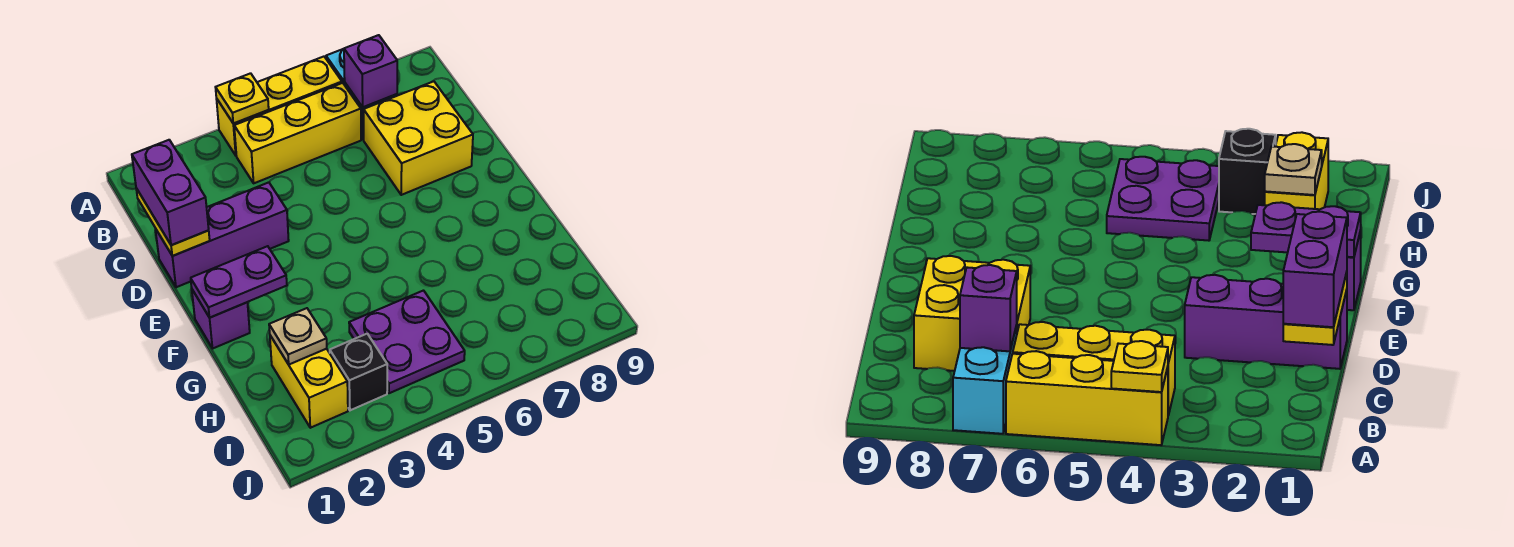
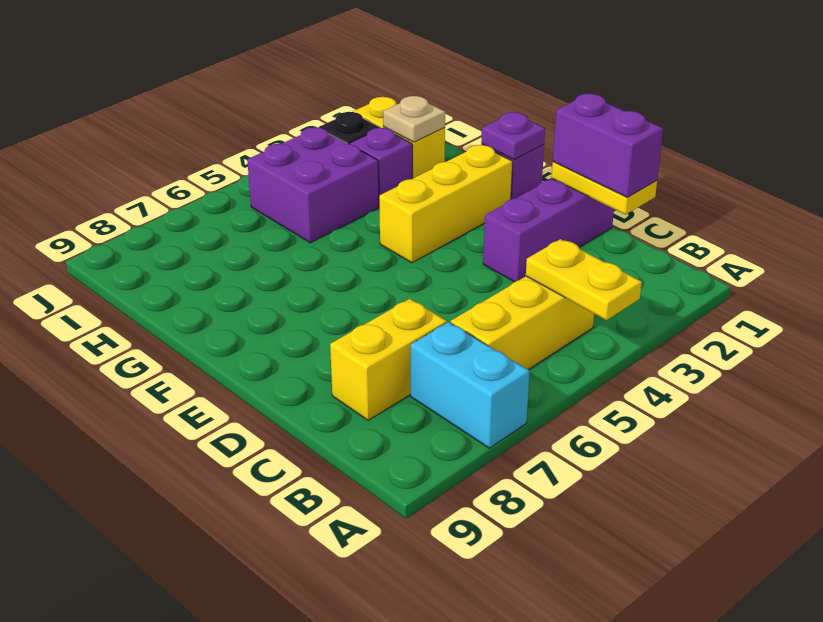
yellow 1x3 brick [216,57,342,155] -> yellow 1x3 brick moved to [379,145,513,263]
yellow 1x1 plate [215,73,269,124] -> yellow 1x2 plate [526,239,642,320]
purple 1x1 brick [344,35,397,107] -> purple 1x1 brick moved to [349,128,412,196]
yellow 2x2 brick [364,81,473,195] -> yellow 1x2 brick [330,299,447,420]
purple 1x2 plate [191,246,287,318] -> purple 1x1 plate [481,112,545,159]
purple 2x2 plate [349,291,465,393] -> purple 2x2 brick [247,127,379,243]

